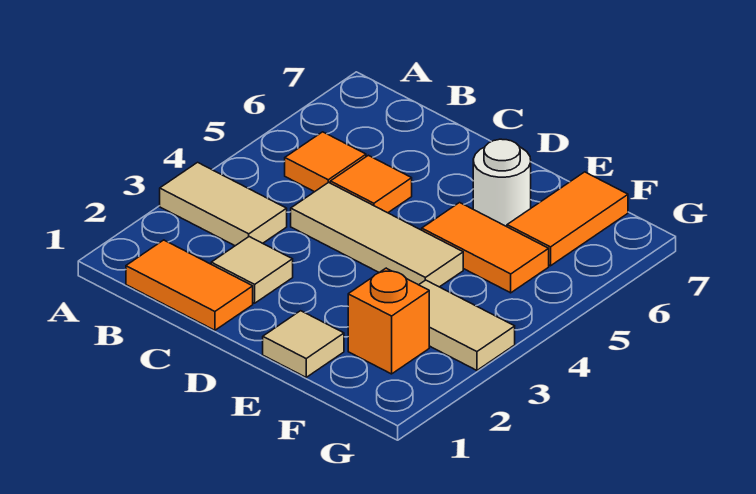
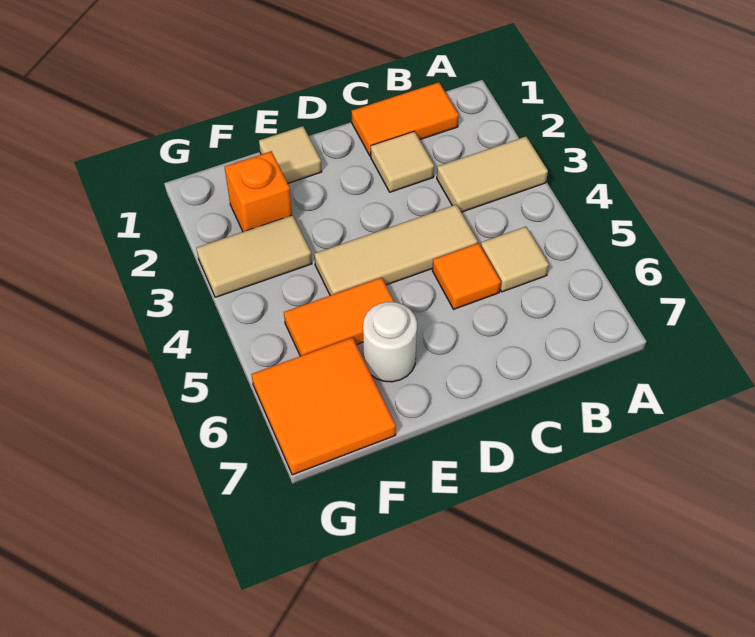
orange 1x1 tile [285,132,366,192] -> tan 1x1 tile [481,227,549,292]
orange 1x2 tile [507,172,628,266] -> orange 2x2 tile [251,337,396,475]

